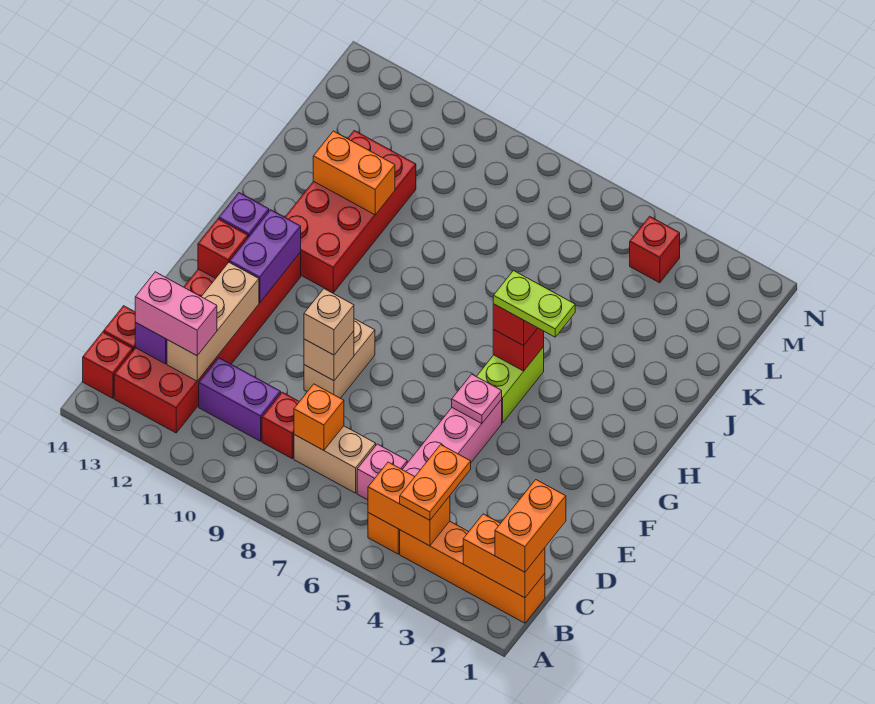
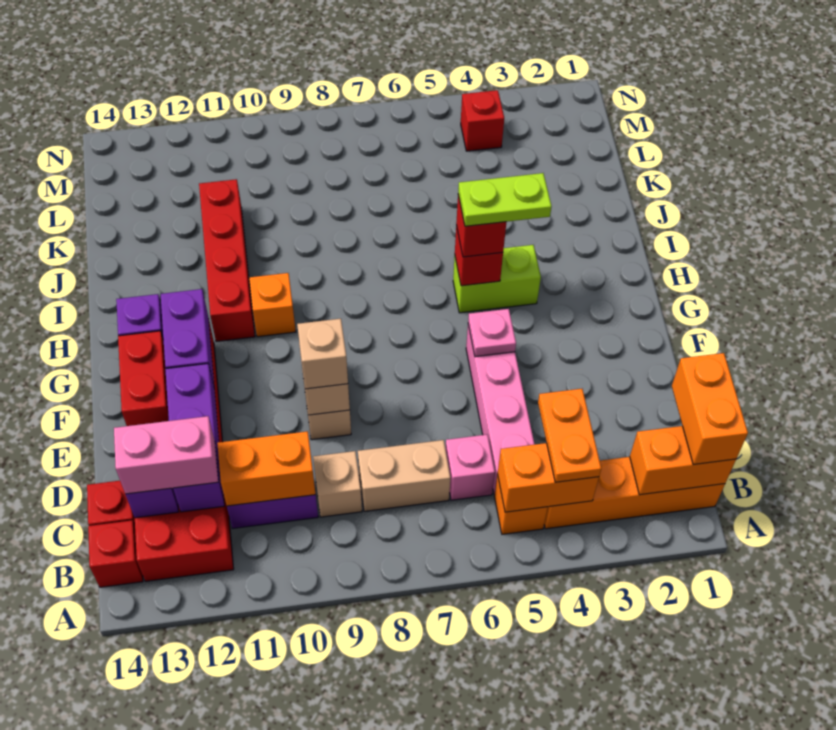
orange 1x1 brick [294,384,344,450] -> orange 1x1 brick moved to [249,273,296,337]
red 1x1 brick [262,392,299,458] -> tan 1x1 brick [313,451,362,517]
tan 1x3 brick [167,262,259,381] -> purple 1x3 brick [165,363,224,512]
red 1x1 brick [198,219,248,278] -> red 1x2 brick [118,331,169,426]
lime 1x2 brick [476,347,544,423] -> lime 1x2 brick turned to [453,245,541,313]
red 2x4 brick [285,131,416,293] -> red 1x4 brick [199,179,255,342]
orange 1x2 brick [313,131,395,215] -> orange 1x2 brick moved to [217,431,316,506]

